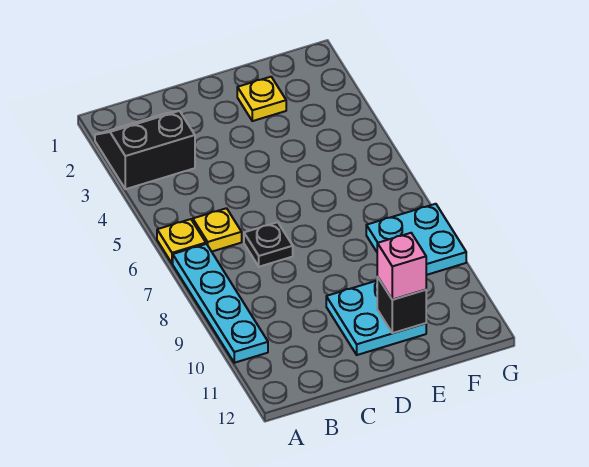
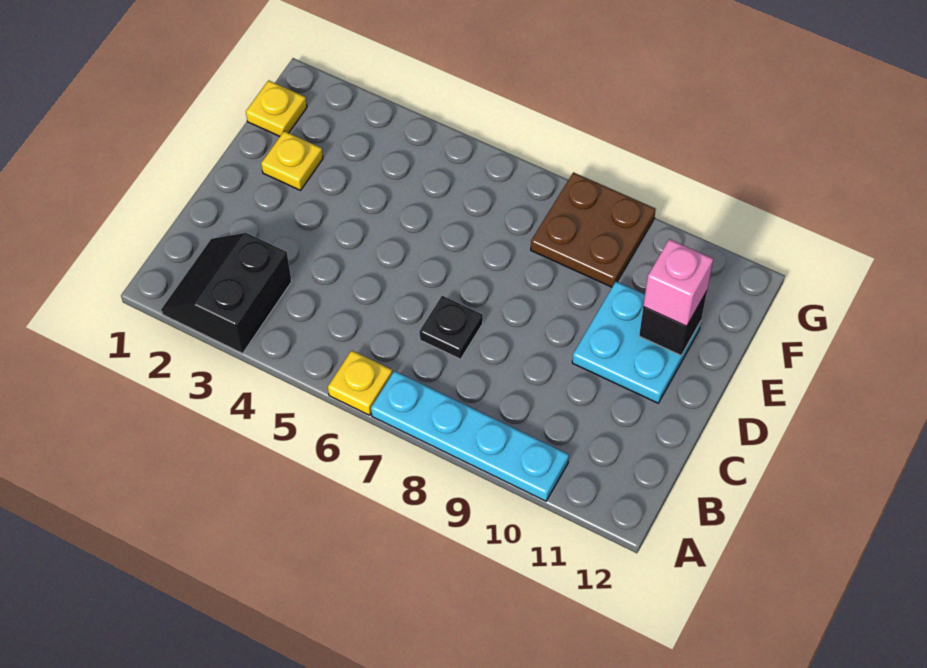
yellow 1x1 plate [193,208,242,252] -> yellow 1x1 plate moved to [246,80,307,136]
cyan 2x2 plate [366,204,466,275] -> brown 2x2 plate [531,172,656,287]

